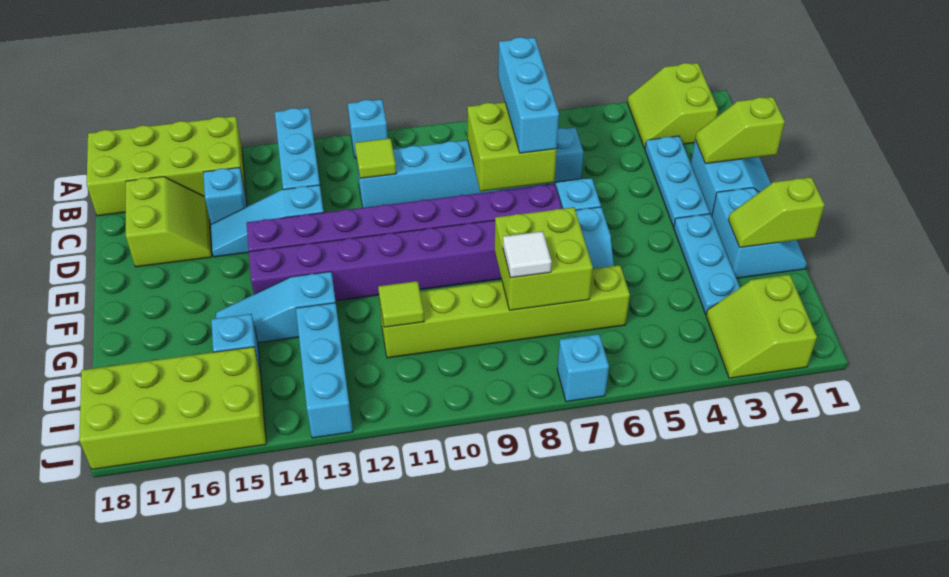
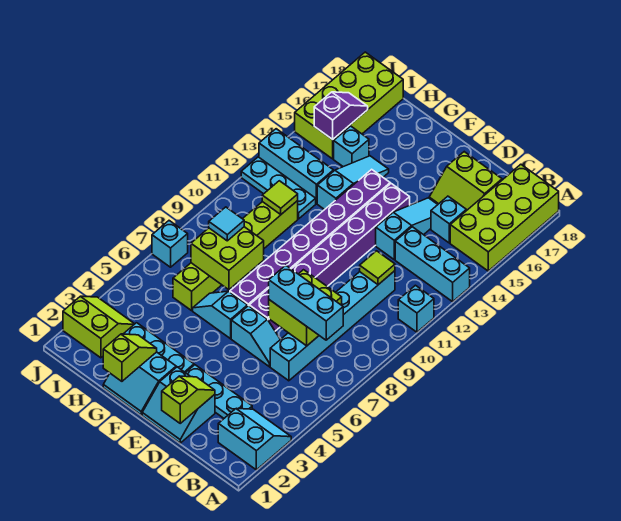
lime 2x2 slope [627,63,718,149] -> cyan 2x2 slope [218,408,291,470]
white 1x1 tile [503,231,552,278] -> cyan 1x1 tile [209,207,244,241]
none -> cyan 1x3 plate [241,157,316,219]
none -> purple 1x2 slope [314,92,368,139]

